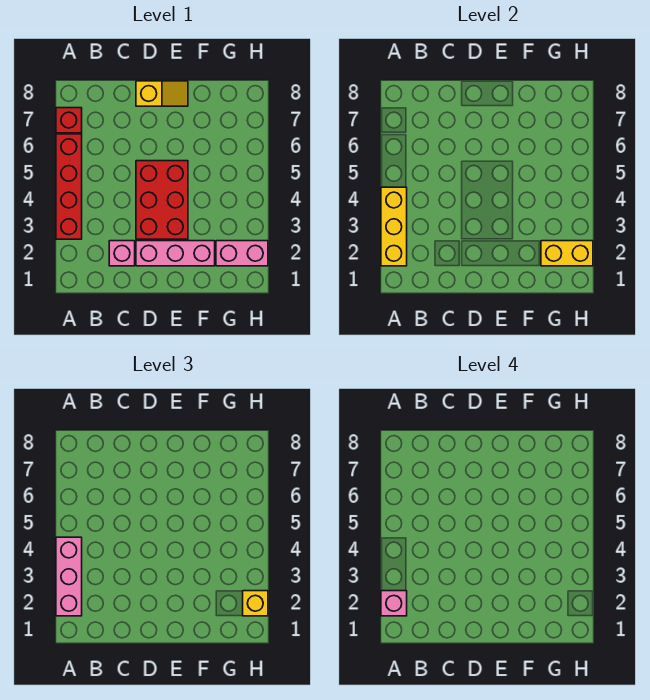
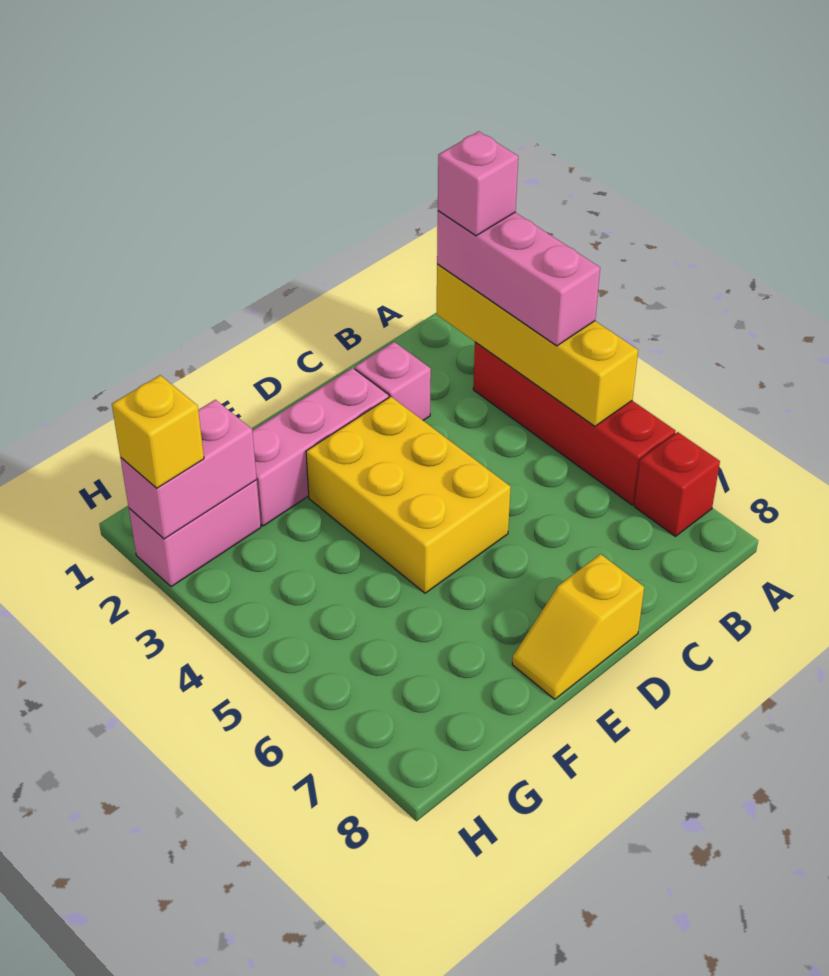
yellow 1x3 brick [381,187,407,266] -> yellow 1x4 brick [437,264,638,426]
red 2x3 brick [136,161,188,239] -> yellow 2x3 brick [306,397,511,593]
yellow 1x2 brick [541,241,593,266] -> pink 1x2 brick [121,400,257,539]

